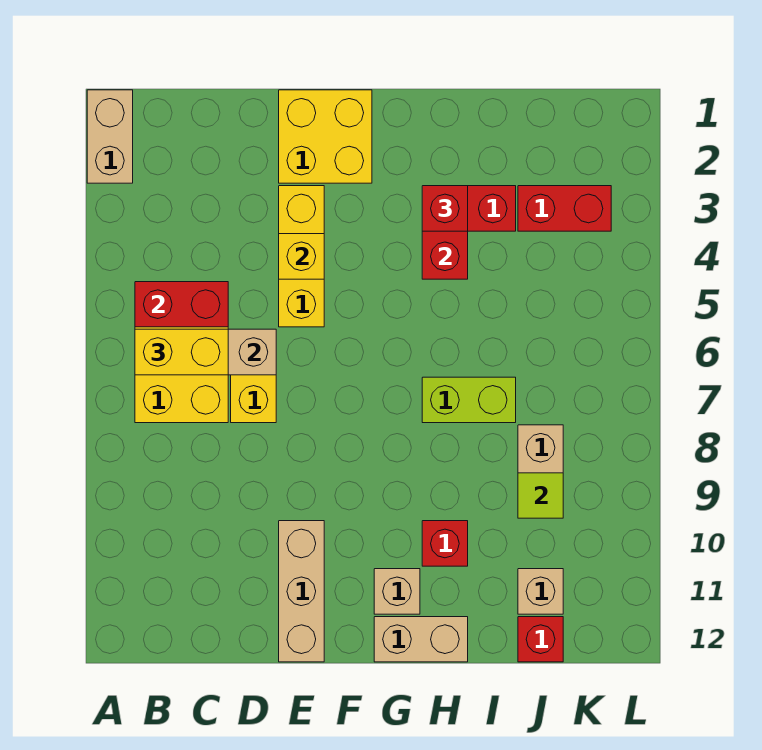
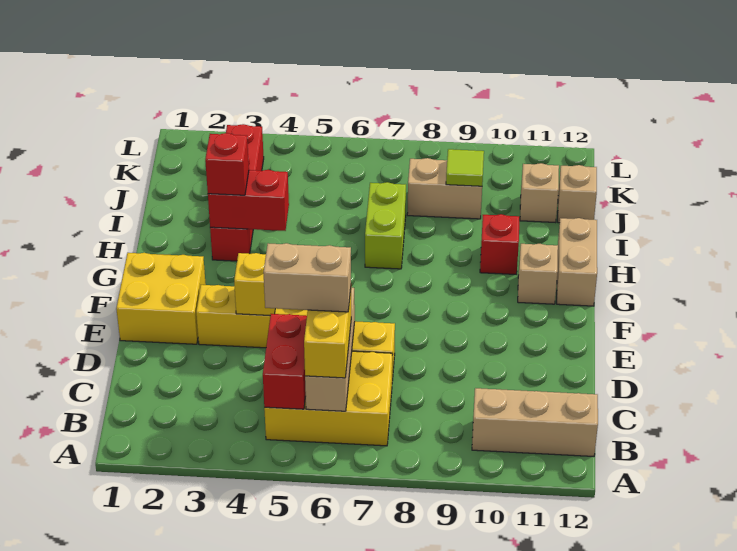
tan 1x2 brick [87,90,133,183] -> tan 1x2 brick moved to [264,243,351,312]
tan 1x3 brick [279,521,324,662] -> tan 1x3 brick moved to [472,388,598,457]
red 1x1 brick [518,617,563,662] -> tan 1x1 brick [558,165,597,223]

